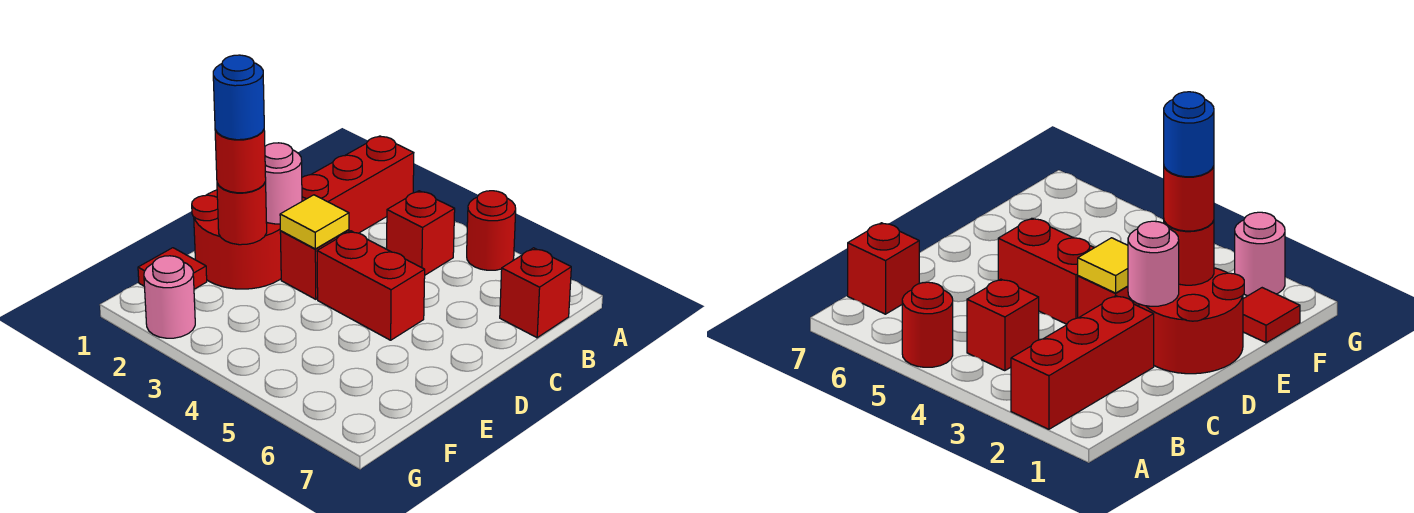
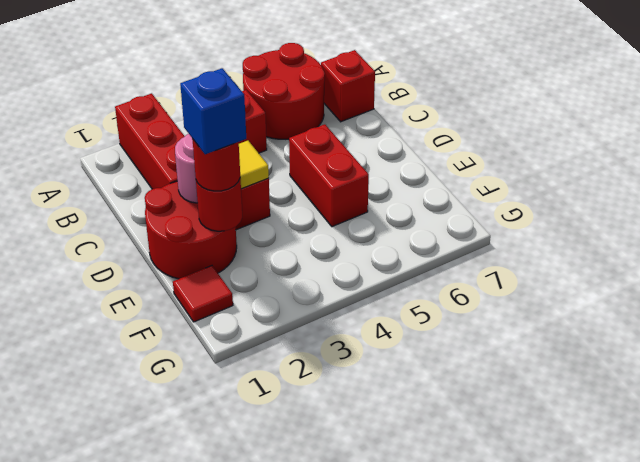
red 1x1 round brick [467,191,516,270] -> red 2x2 round brick [243,43,325,139]
red 1x2 brick [317,231,425,340] -> red 1x2 brick turned to [289,124,369,227]
blue 1x1 round brick [213,55,264,140] -> blue 1x1 brick [180,68,246,154]
pink 1x1 round brick [144,256,195,338] -> none

